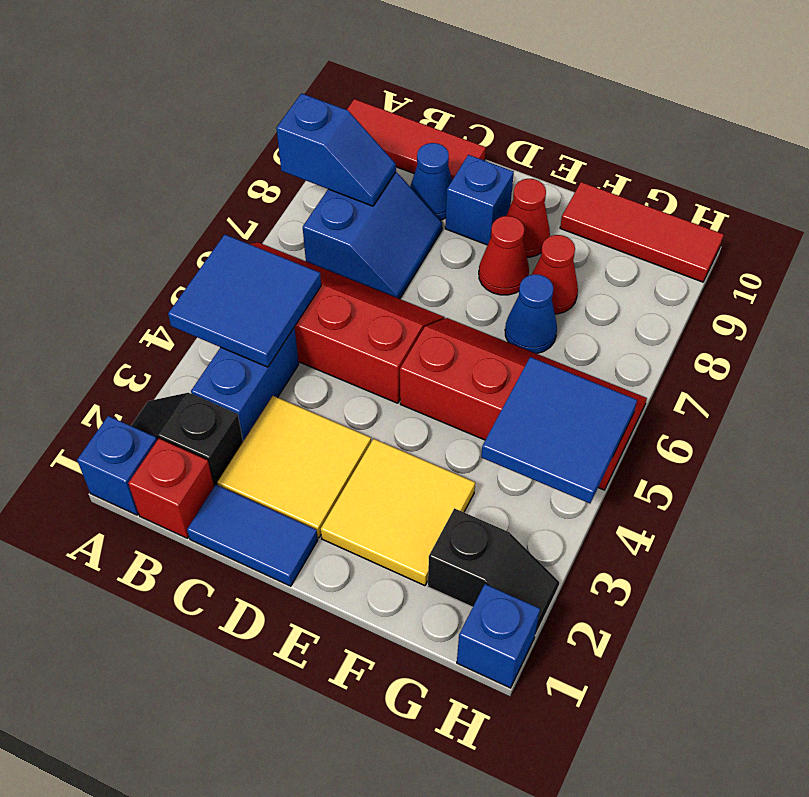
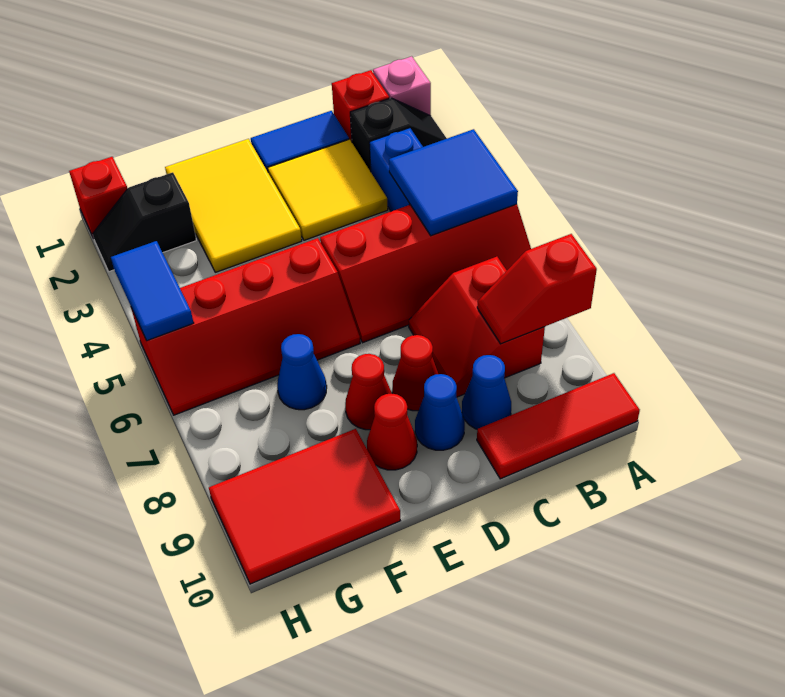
blue 1x1 brick [77,416,157,515] -> pink 1x1 brick [373,56,431,116]
blue 1x2 slope [277,93,396,206] -> red 1x2 slope [477,234,597,344]
blue 2x2 slope [303,172,442,299] -> red 2x2 slope [409,257,545,397]
blue 1x1 brick [445,155,514,245] -> blue 1x1 cone [415,374,465,450]
yellow 2x2 tile [321,439,475,586] -> yellow 2x3 tile [165,139,302,272]
red 1x1 cone [532,235,578,314] -> red 1x1 cone moved to [393,335,438,411]
red 1x3 tile [560,182,724,282] -> red 2x3 tile [209,429,400,584]
blue 2x2 tile [481,357,637,503] -> blue 1x2 tile [111,241,194,341]
blue 1x1 brick [457,584,540,688] -> red 1x1 brick [69,157,128,236]

